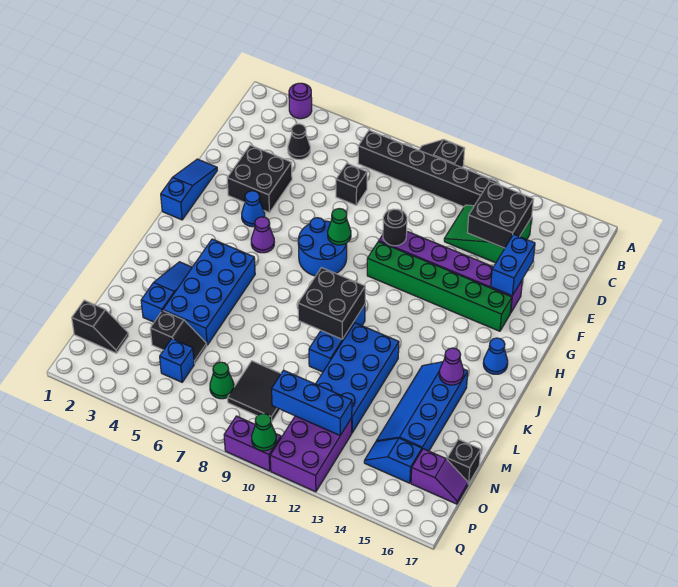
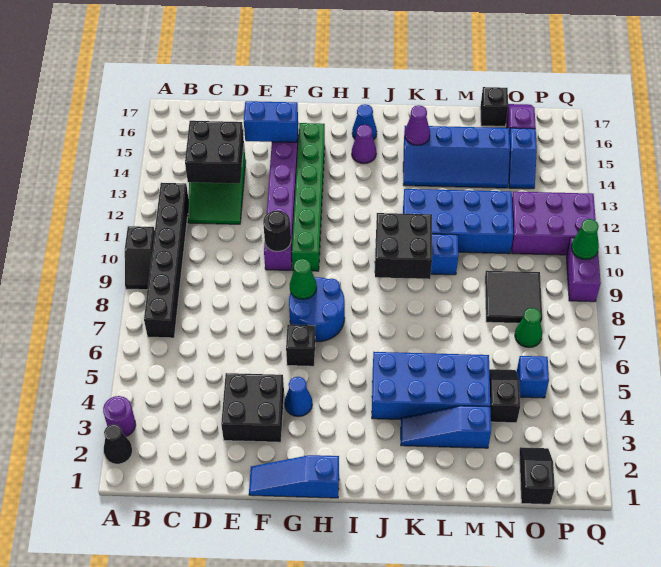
black 1x1 cone [288,124,310,160] -> black 1x1 cone moved to [104,424,132,464]
black 1x1 brick [336,164,367,205] -> black 1x1 brick moved to [286,325,315,366]
purple 1x1 cone [251,217,274,253] -> purple 1x1 cone moved to [352,125,376,164]
blue 1x3 brick [272,370,352,435] -> none

